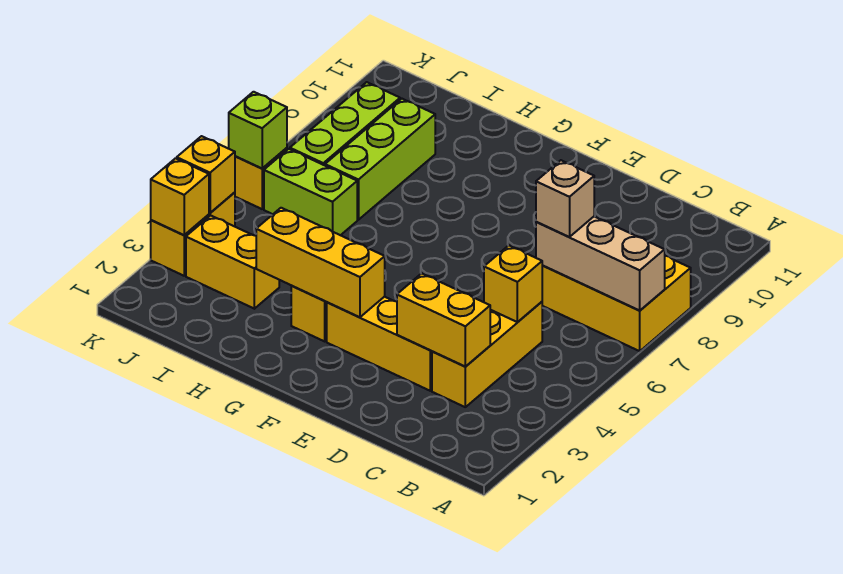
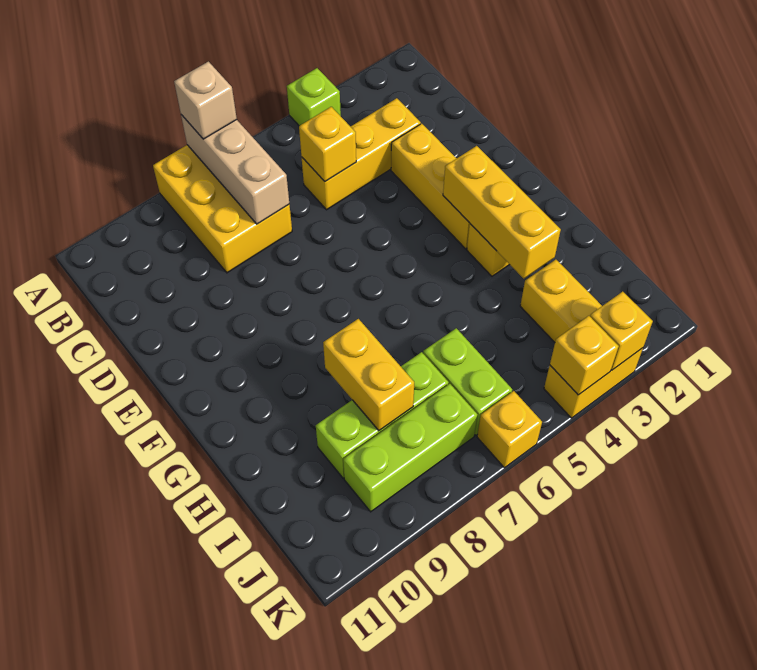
yellow 1x2 brick [397,273,490,366] -> yellow 1x2 brick moved to [323,319,414,431]
tan 1x1 brick [536,160,594,237] -> tan 1x1 brick moved to [174,62,237,139]
lime 1x1 brick [229,92,287,168] -> lime 1x1 brick moved to [287,68,341,126]

